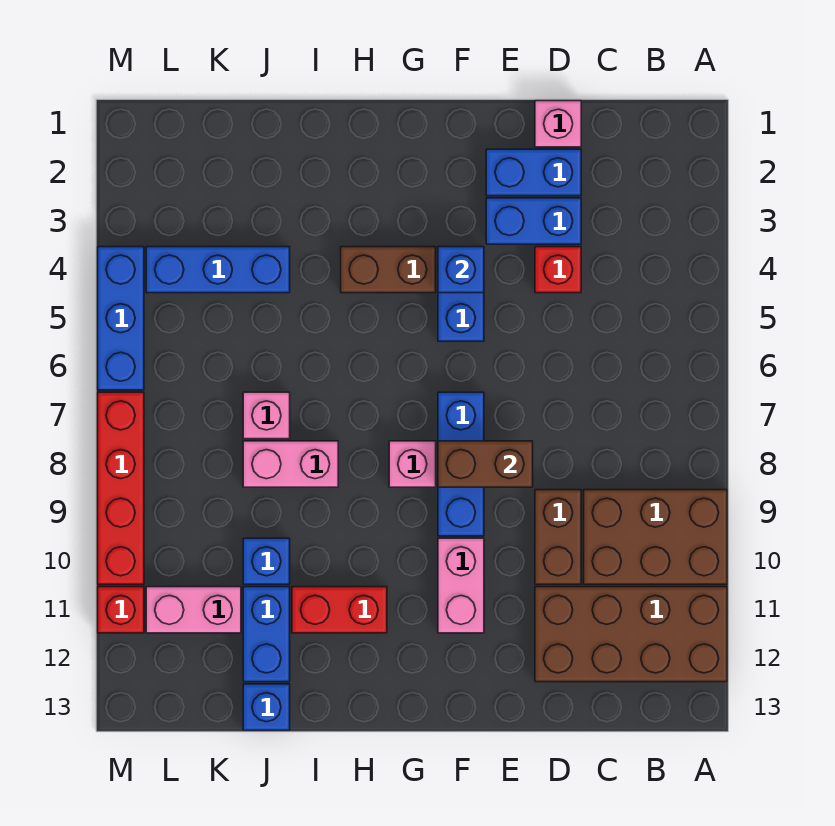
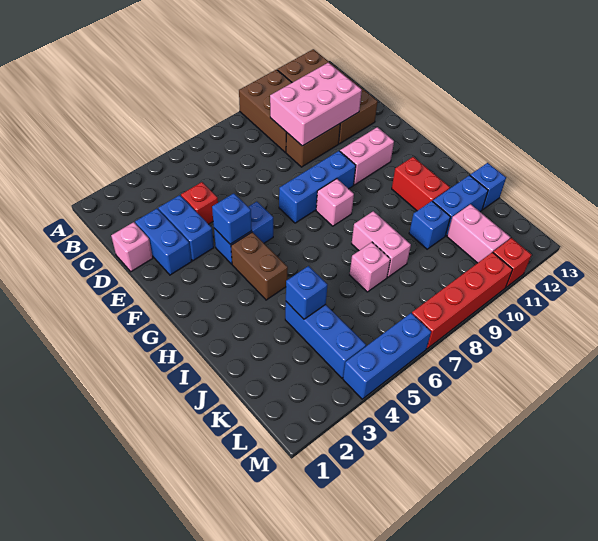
none -> pink 2x3 brick [270,63,362,146]
brown 1x2 brick [438,441,533,487] -> none
none -> blue 1x1 brick [286,266,327,319]

